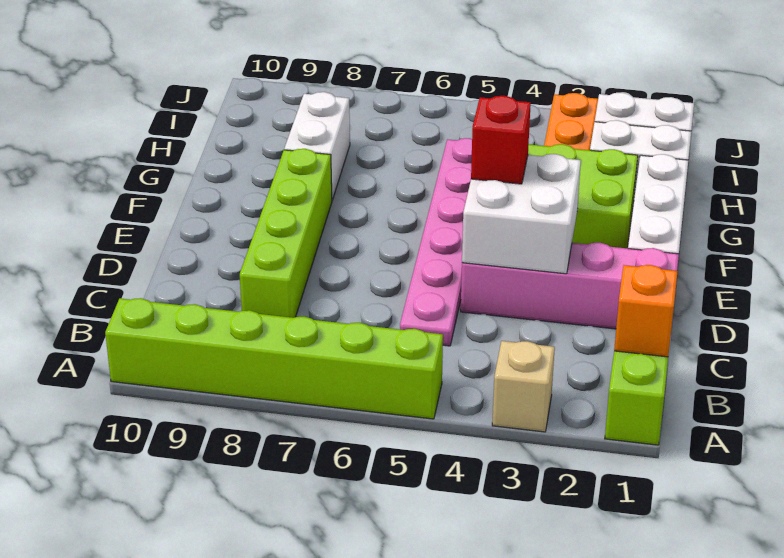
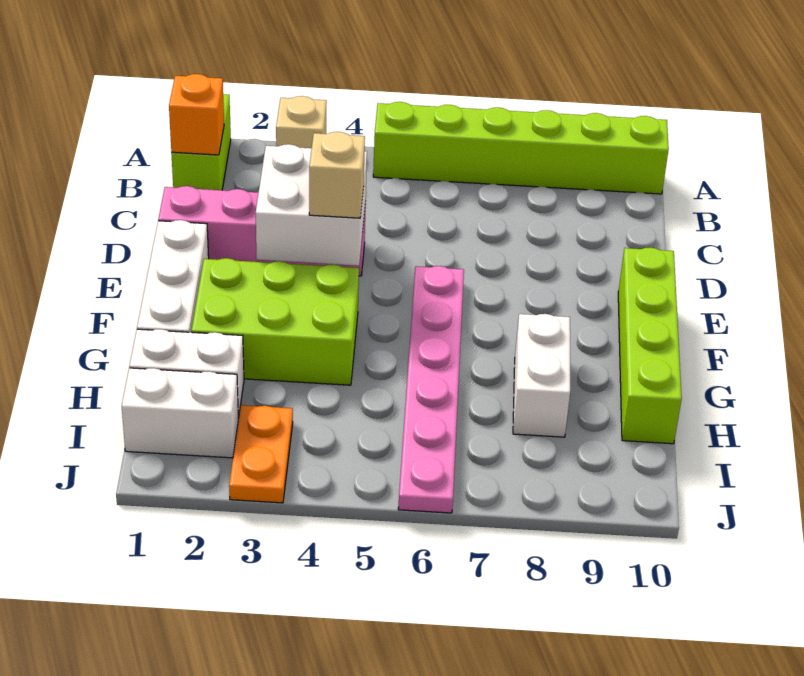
pink 1x6 plate [400,138,472,346] -> pink 1x6 plate moved to [398,266,464,513]
lime 1x4 brick [240,149,332,318] -> lime 1x4 brick moved to [618,247,682,444]
red 1x1 brick [471,96,531,184] -> tan 1x1 brick [309,132,365,218]

